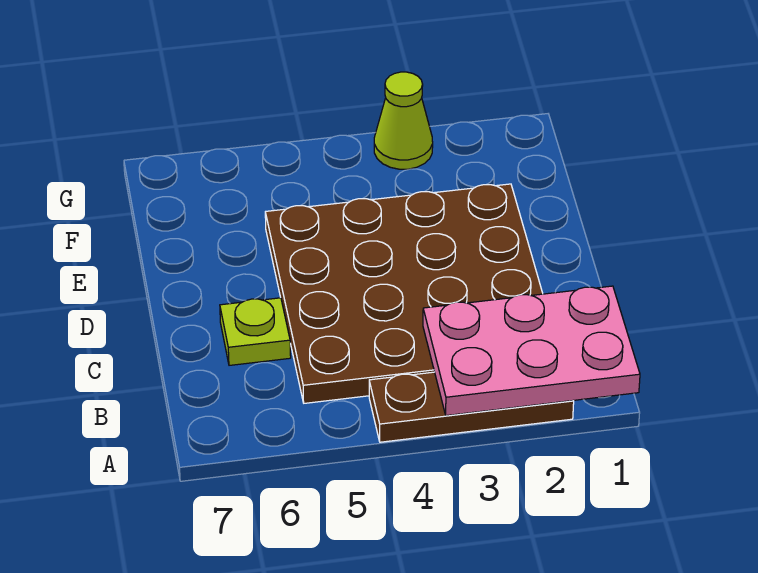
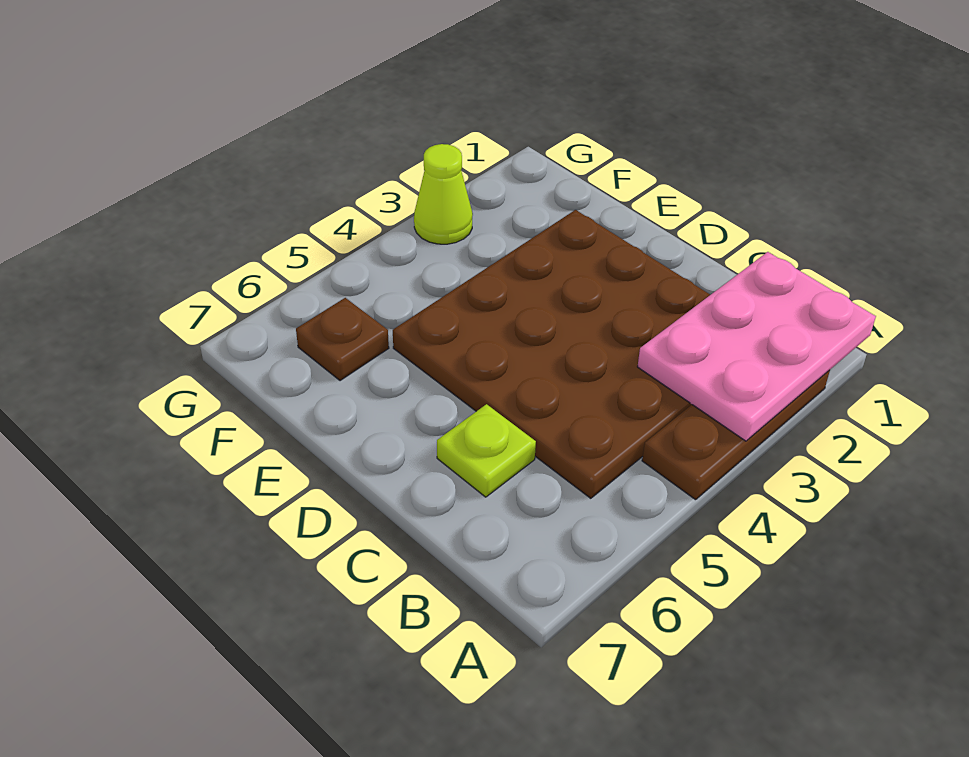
none -> brown 1x1 plate [296,298,389,381]

